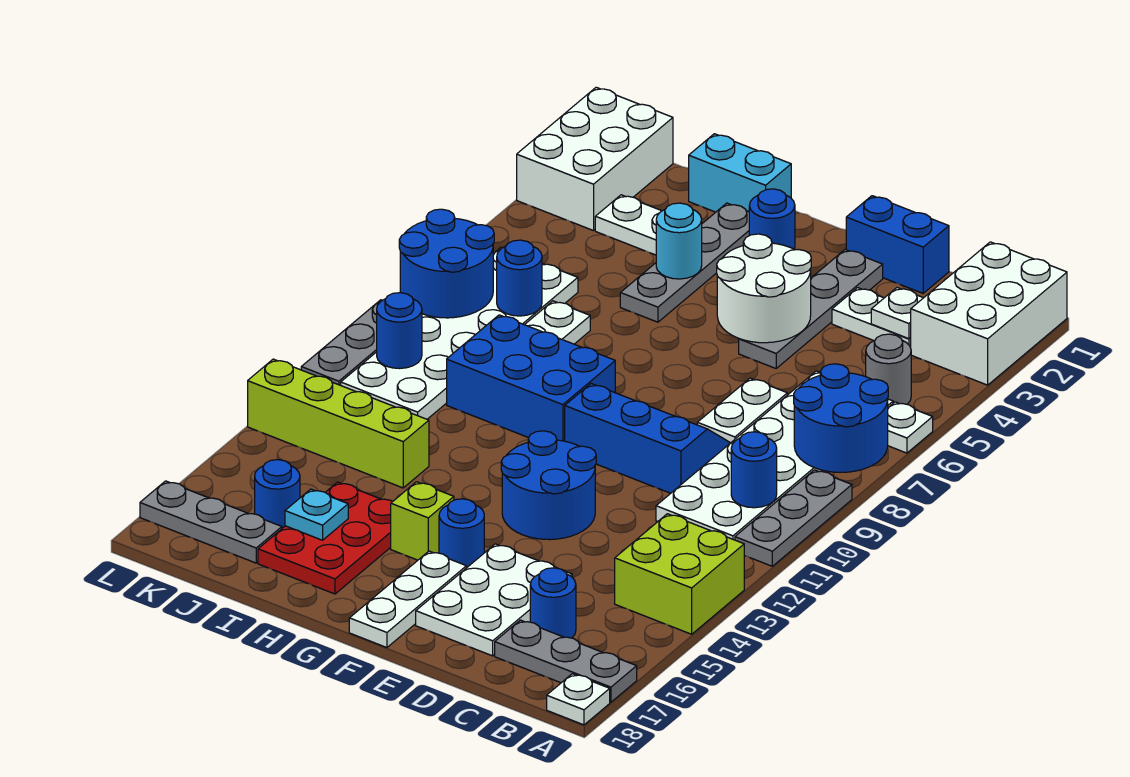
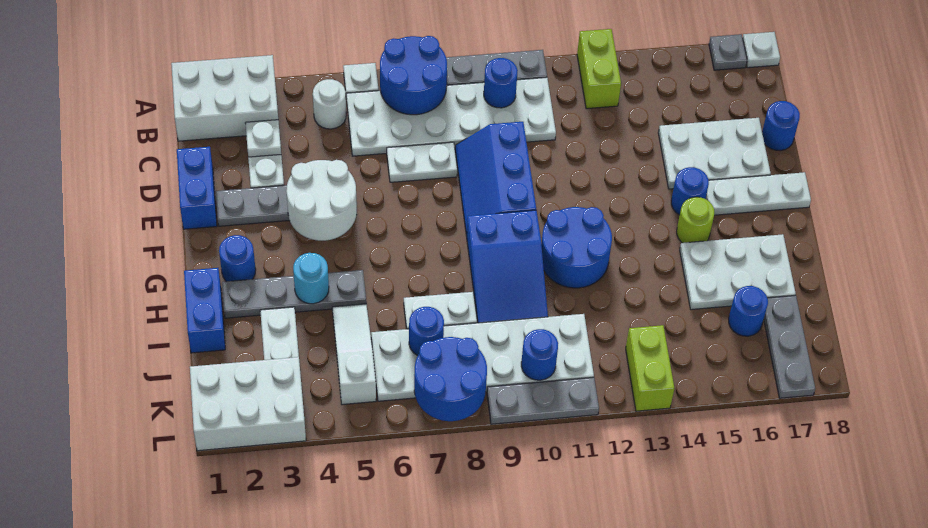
lime 2x2 brick [615,514,744,634] -> lime 1x2 brick [577,29,621,109]
grey 1x3 plate [495,620,637,702] -> grey 1x1 plate [709,34,747,70]
grey 1x1 round brick [866,334,911,404] -> white 1x1 round brick [313,79,346,129]
blue 1x1 round brick [530,568,576,638] -> blue 1x1 round brick moved to [762,101,800,151]
blue 2x2 round brick [501,431,596,540] -> blue 2x2 round brick moved to [541,207,612,288]
blue 2x3 brick [447,315,615,441] -> blue 2x3 slope [466,210,548,323]
lime 1x1 brick [391,482,454,560] -> lime 1x1 round brick [677,197,714,243]
cyan 1x2 brick [689,134,791,212] -> blue 1x2 brick [184,268,225,353]
red 2x3 plate [258,482,392,594] -> white 2x3 plate [680,234,796,310]
none -> white 1x3 slope [332,304,376,405]
lime 1x4 brick [248,359,429,488] -> lime 1x2 brick [626,325,674,411]
cyan 1x1 plate [285,489,348,540] -> none

